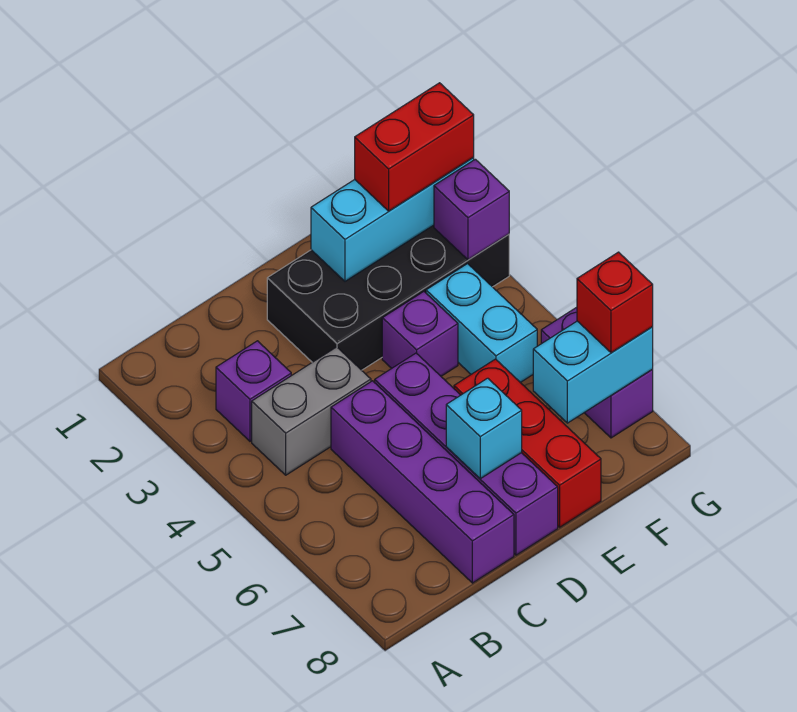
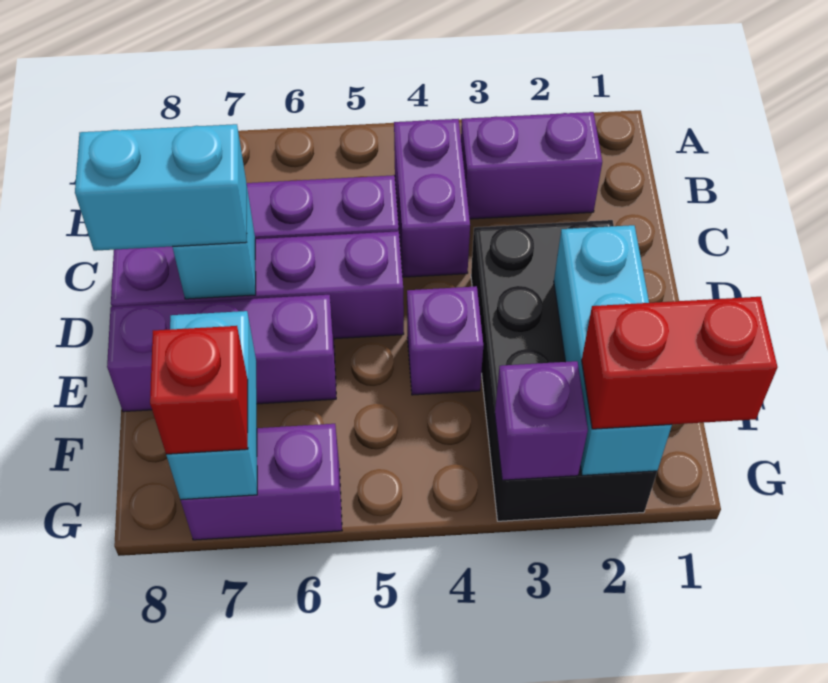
purple 1x1 brick [216,341,291,441] -> purple 1x2 brick [461,112,602,219]
grey 1x2 brick [252,347,371,475] -> purple 1x2 brick [394,119,470,277]
red 1x3 brick [454,359,601,527] -> purple 1x3 brick [107,295,336,412]
red 1x2 brick [355,83,474,211] -> red 1x2 brick turned to [582,297,777,429]
cyan 1x2 brick [426,264,537,383] -> cyan 1x2 brick moved to [75,124,247,251]

